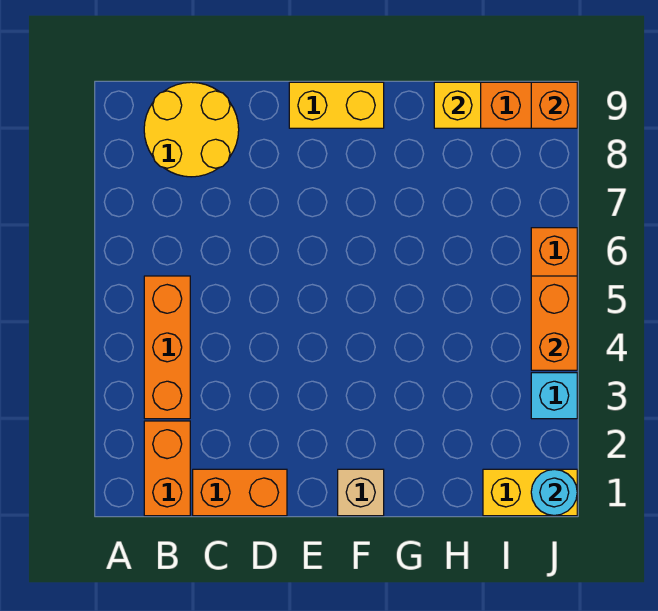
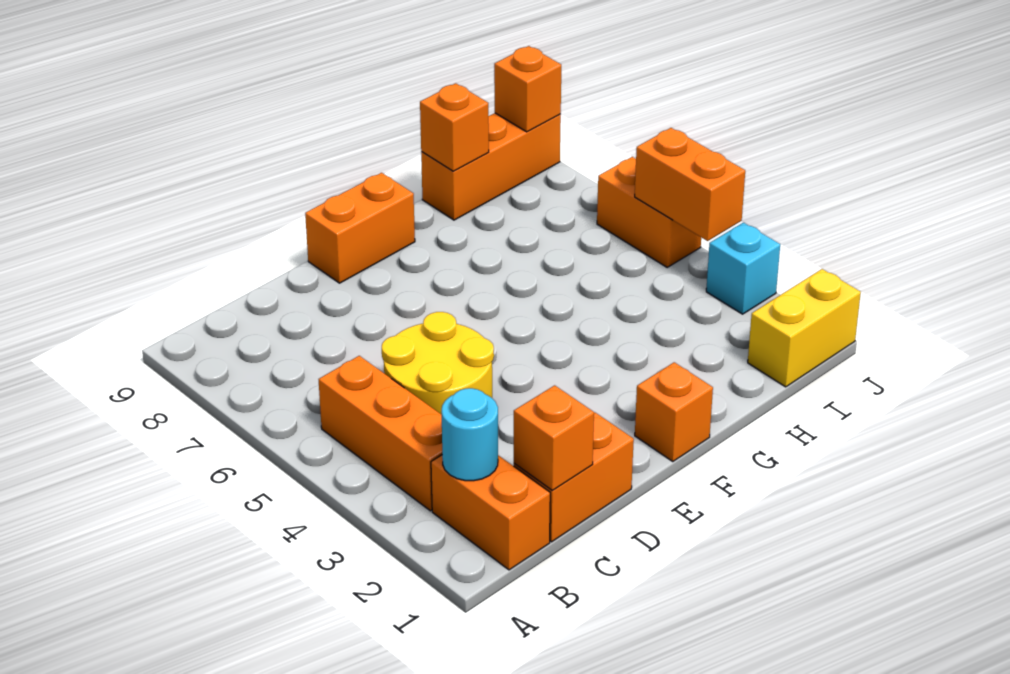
yellow 2x2 round brick [144,82,239,177] -> yellow 2x2 round brick moved to [382,312,494,415]
none -> orange 1x1 brick [514,385,594,490]
yellow 1x2 brick [289,82,384,128] -> orange 1x2 brick [305,173,415,283]
tan 1x1 brick [338,469,384,516] -> orange 1x1 brick [635,362,713,462]
yellow 1x1 brick [434,82,481,128] -> orange 1x1 brick [420,83,489,171]
cyan 1x1 round brick [531,469,577,516] -> cyan 1x1 round brick moved to [442,388,498,481]

